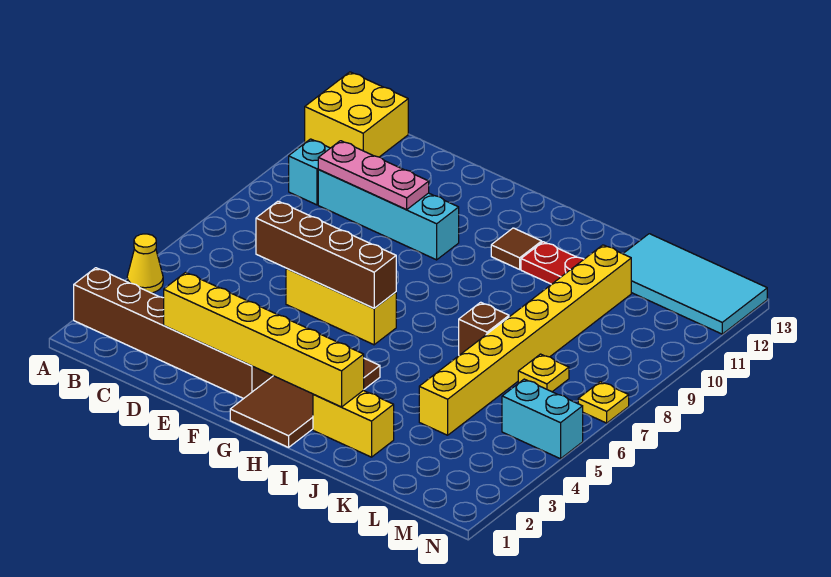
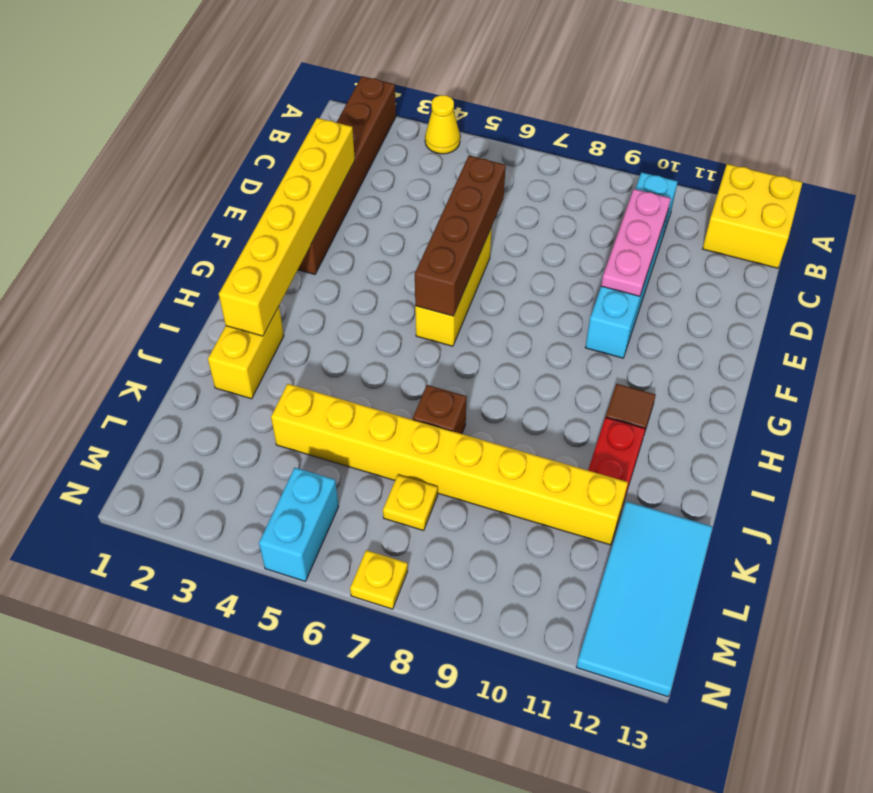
brown 2x4 tile [230,358,380,447] -> none

